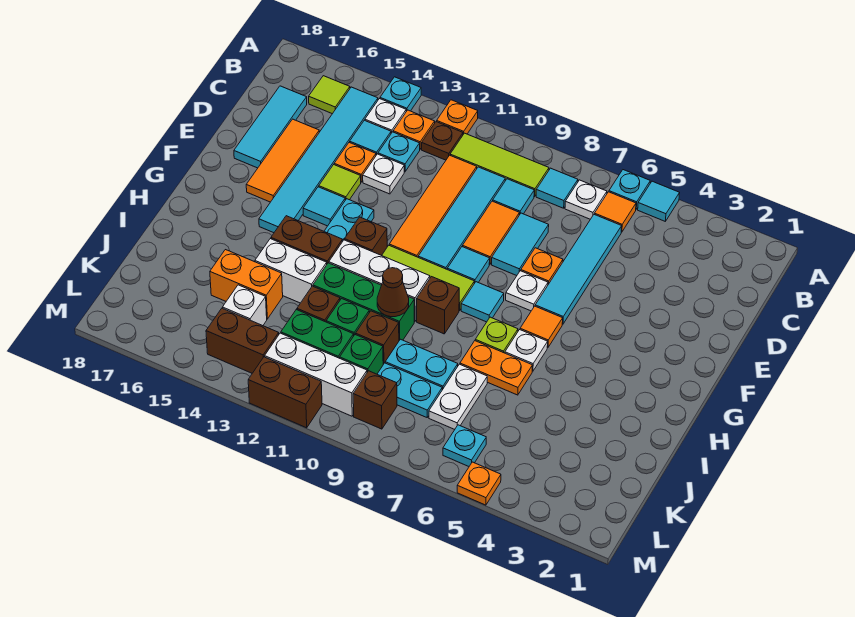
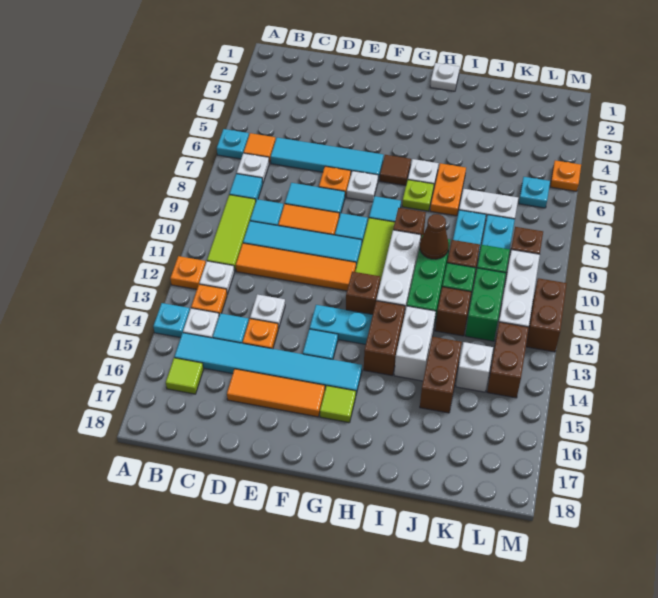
cyan 1x1 tile [638,181,680,221] -> none
brown 1x1 plate [422,122,463,160] -> white 1x1 plate [199,261,235,294]
cyan 1x1 plate [378,132,420,172] -> none
cyan 1x3 tile [234,86,307,168] -> none
lime 1x1 tile [319,165,361,200] -> lime 1x1 tile moved to [320,386,356,423]
orange 1x1 tile [520,306,563,348] -> brown 1x1 tile [380,155,411,186]
none -> white 1x1 plate [430,63,460,91]
orange 1x2 brick [210,250,283,319] -> brown 1x2 brick [420,337,462,413]

